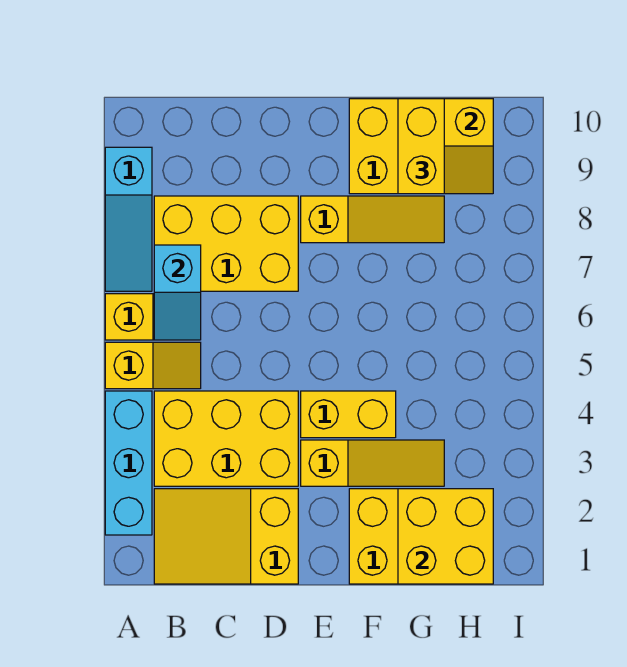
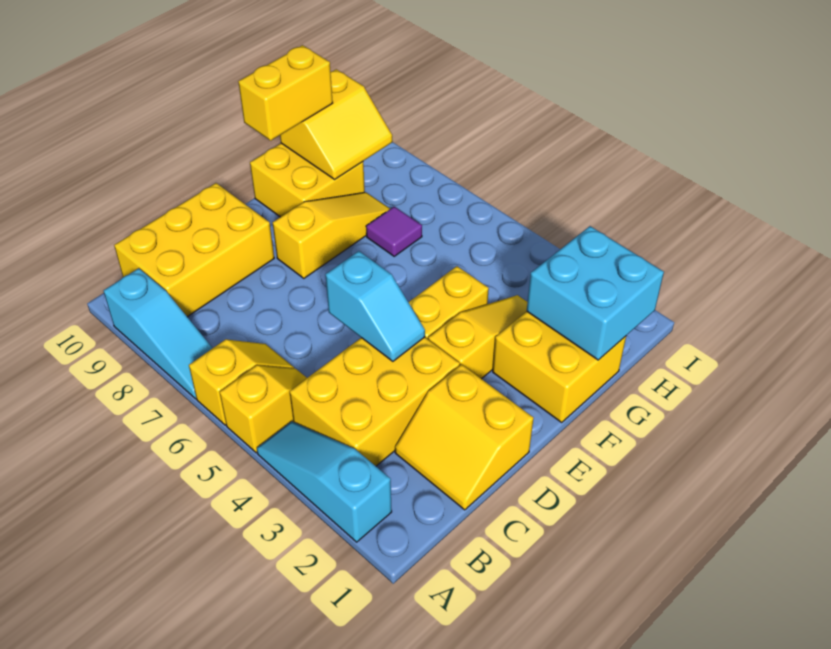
cyan 1x3 brick [105,391,152,535] -> cyan 1x3 slope [257,421,392,542]
yellow 2x3 slope [154,489,298,584] -> yellow 2x2 slope [395,364,534,510]
cyan 1x2 slope [154,245,201,340] -> cyan 1x2 slope moved to [325,251,425,361]
yellow 2x3 brick [154,196,298,291] -> yellow 2x3 brick moved to [114,183,274,317]
yellow 2x2 brick [398,489,493,584] -> cyan 2x2 brick [527,226,664,360]
none -> purple 1x1 tile [366,207,422,256]
yellow 1x2 brick [398,99,444,194] -> yellow 1x2 brick turned to [238,45,333,141]

